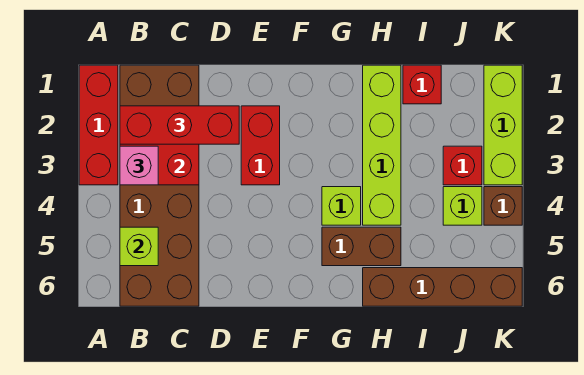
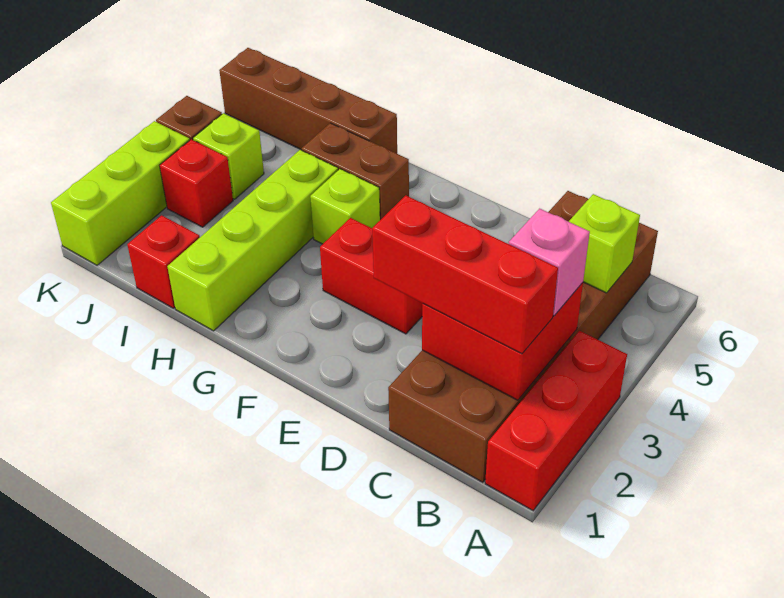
red 1x2 brick [241,106,280,185] -> red 1x2 brick turned to [320,218,423,334]

